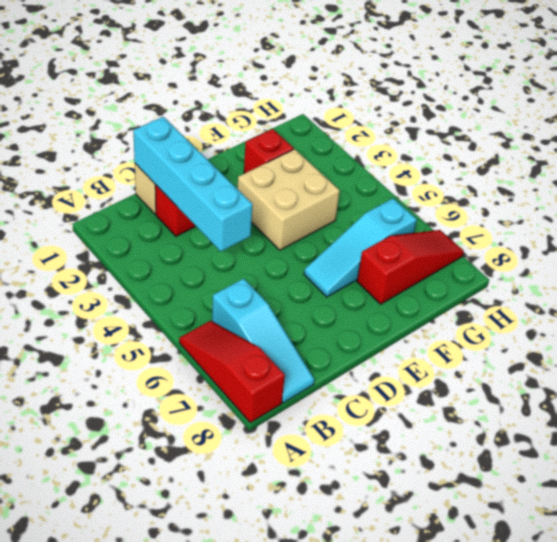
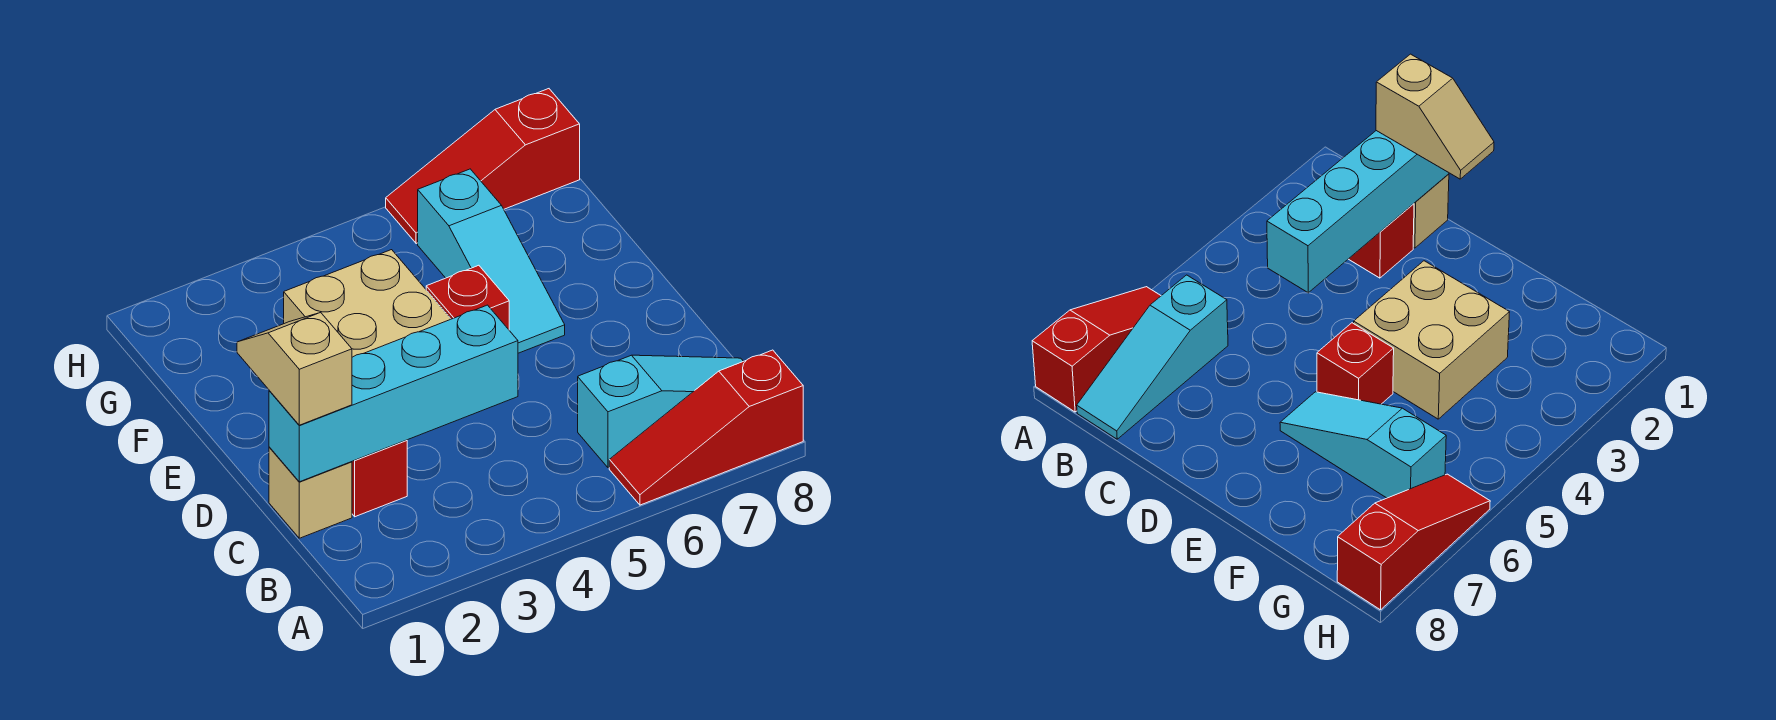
none -> tan 1x2 slope [237,312,352,425]
red 1x1 brick [244,129,294,173] -> red 1x1 brick moved to [426,265,509,330]
red 1x3 slope [357,230,464,304] -> red 1x3 slope turned to [386,89,580,244]

